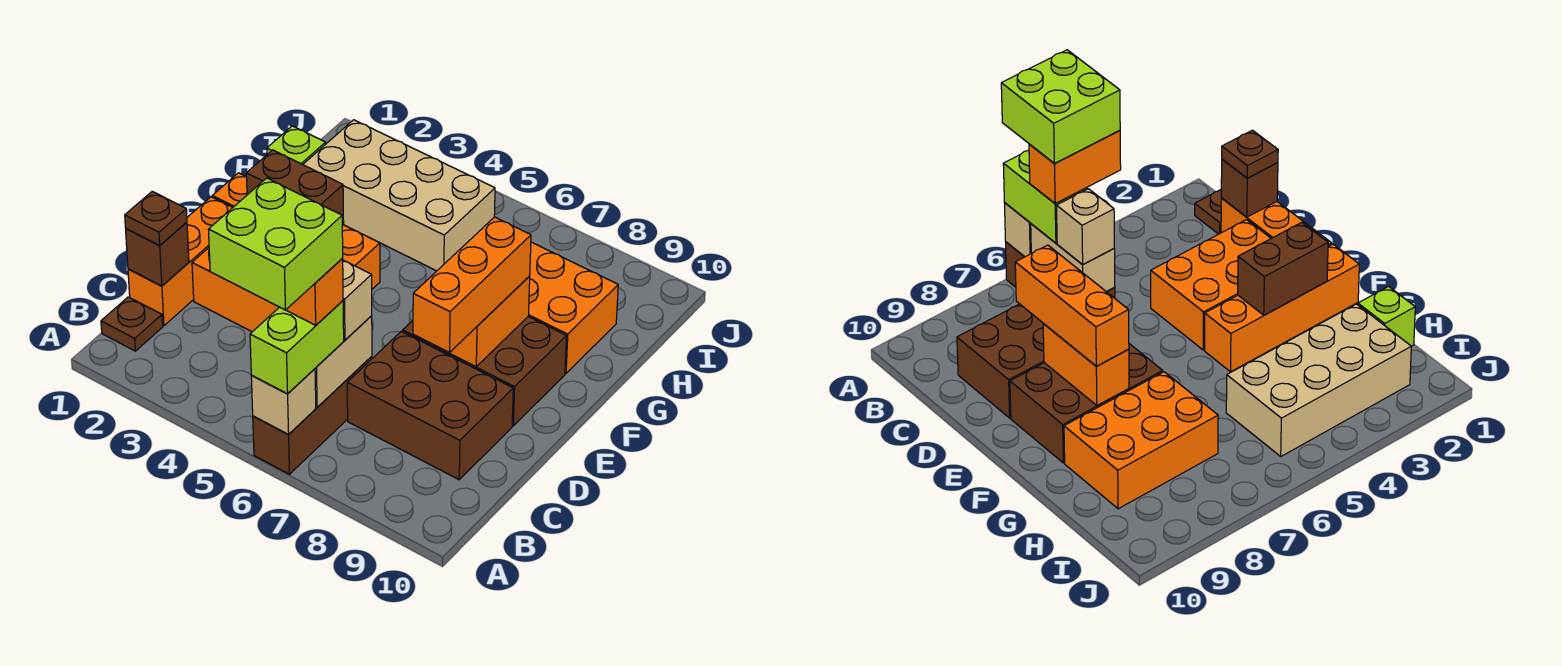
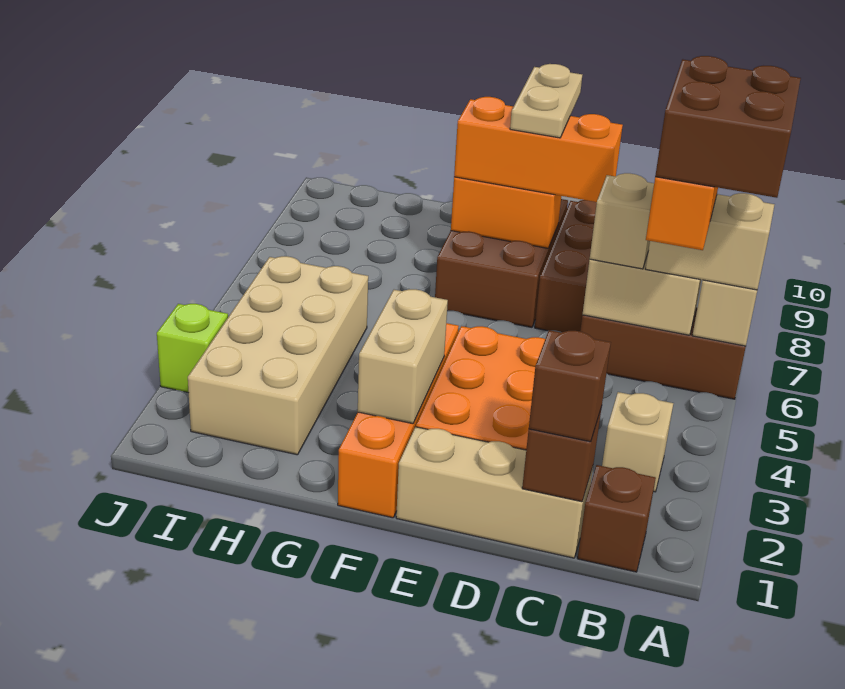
lime 2x2 brick [208,178,343,310] -> brown 2x2 brick [655,56,801,198]
lime 1x2 brick [250,301,344,394] -> tan 1x2 brick [646,193,775,290]
brown 1x1 plate [101,297,163,351] -> brown 1x1 brick [577,465,656,572]
none -> tan 1x1 brick [602,392,673,492]
orange 1x3 brick [128,197,233,326] -> tan 1x3 brick [396,427,593,558]
brown 1x1 plate [125,191,187,246] -> brown 1x1 brick [529,330,611,442]
none -> tan 1x2 plate [510,64,582,138]
brown 1x2 brick [246,150,344,225] -> tan 1x2 brick [358,289,448,424]
orange 2x3 brick [528,242,618,373] -> none
lime 1x1 brick [267,126,326,165] -> lime 1x1 brick moved to [157,304,228,393]

